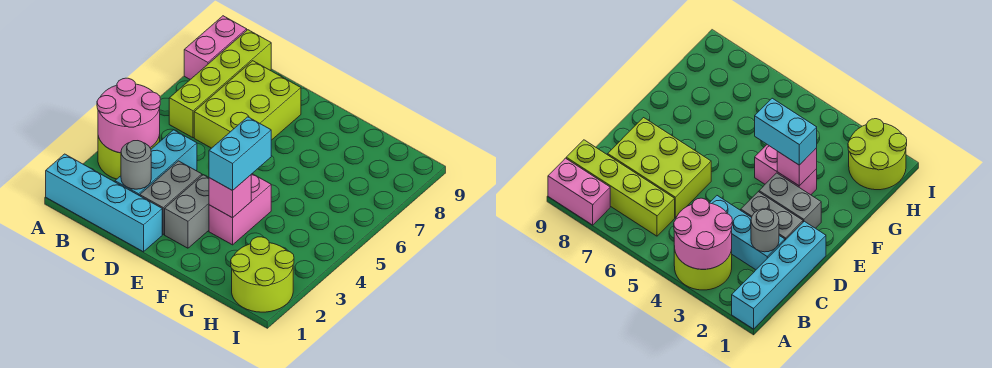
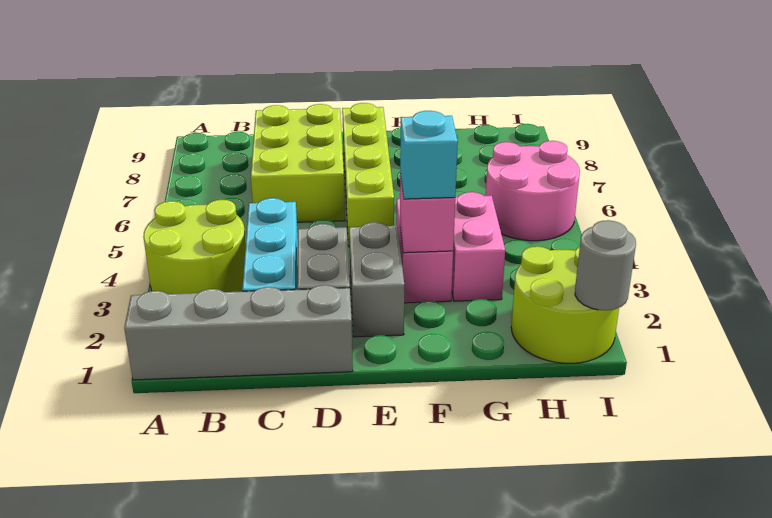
cyan 1x4 brick [46,154,162,252] -> grey 1x4 brick [124,285,353,380]
pink 2x2 round brick [97,78,160,153] -> pink 2x2 round brick moved to [486,141,580,241]
pink 1x2 brick [184,16,247,79] -> pink 1x2 brick moved to [452,192,505,301]
lime 1x4 brick [169,30,271,138] -> lime 1x4 brick moved to [342,103,394,246]
grey 1x1 round brick [121,141,151,189] -> grey 1x1 round brick moved to [575,220,636,310]
cyan 1x2 brick [209,117,271,191] -> cyan 1x1 brick [400,111,458,199]

